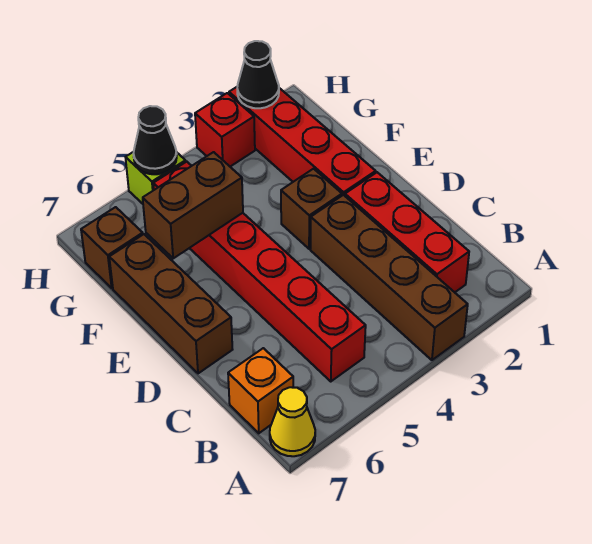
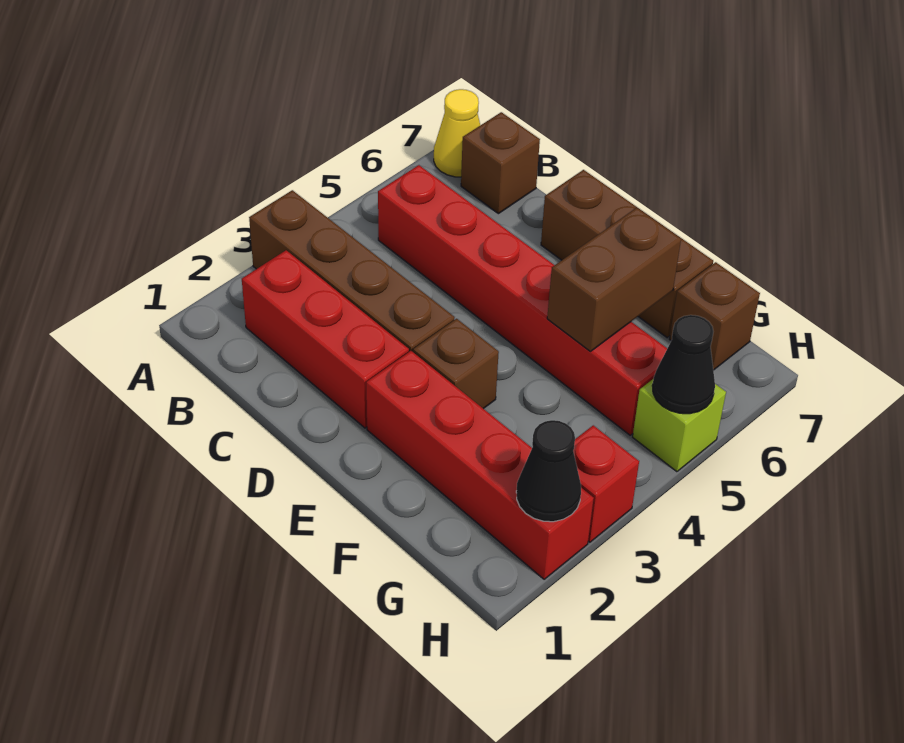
orange 1x1 brick [228,348,293,433] -> brown 1x1 brick [461,112,540,214]

